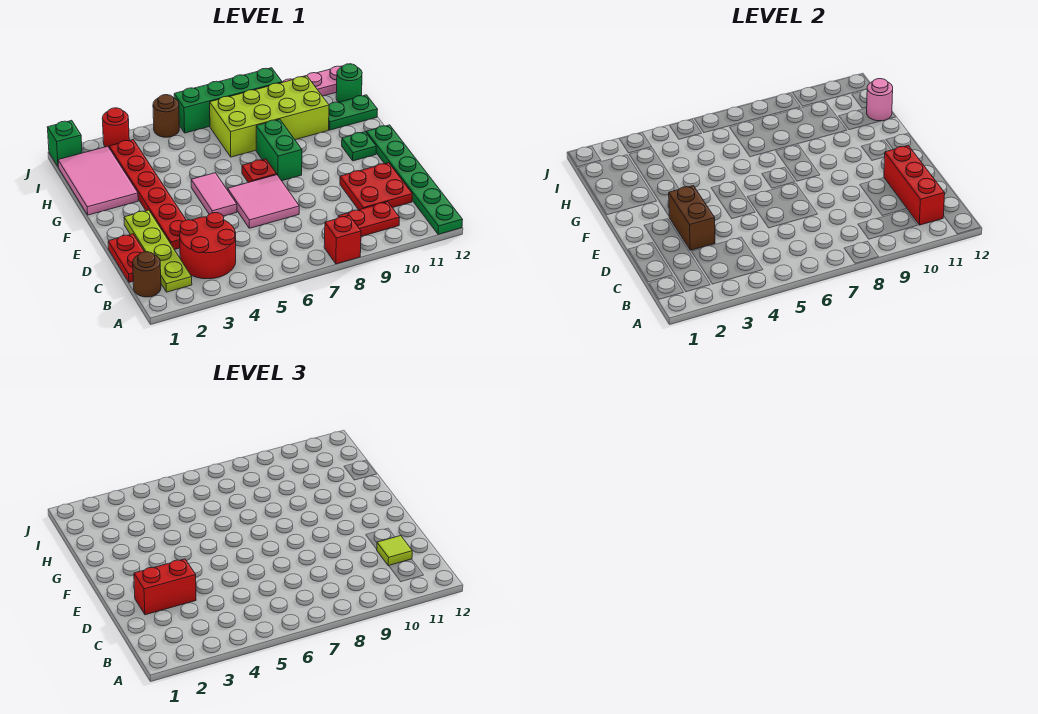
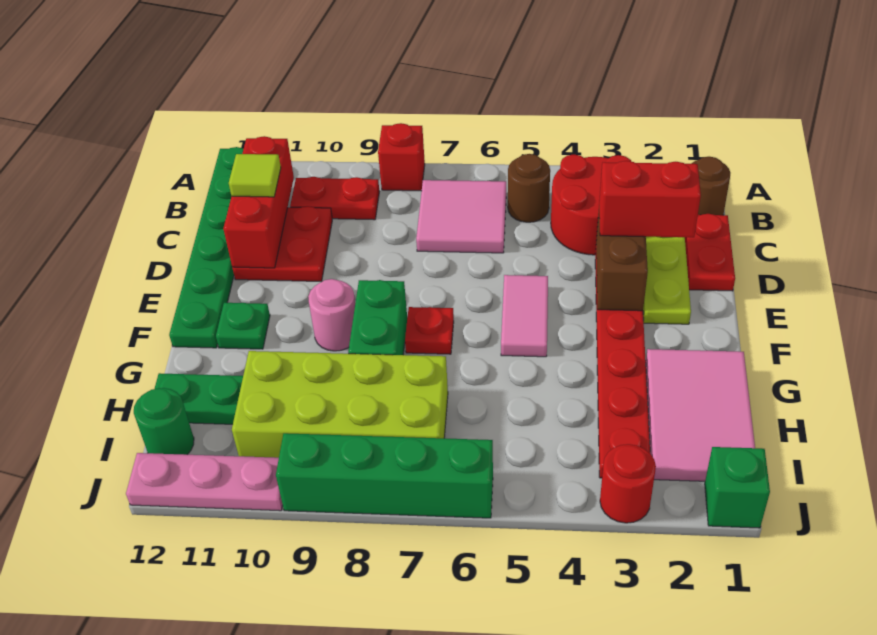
pink 2x2 tile [228,175,299,228] -> pink 2x2 tile moved to [416,180,506,253]
pink 1x1 round brick [867,79,893,121] -> pink 1x1 round brick moved to [308,279,355,351]
brown 1x1 round brick [153,95,179,137] -> brown 1x1 round brick moved to [508,154,550,222]

